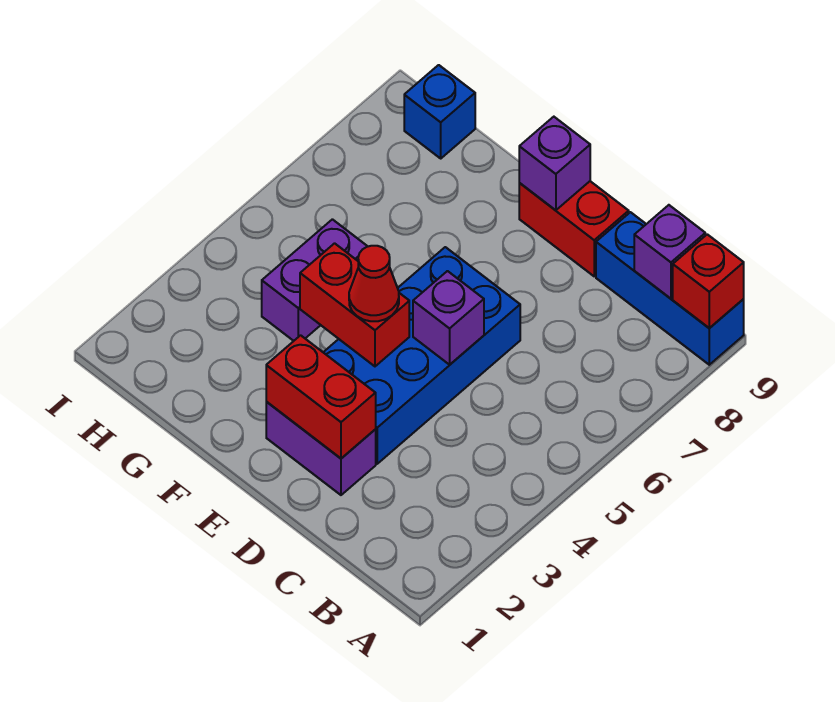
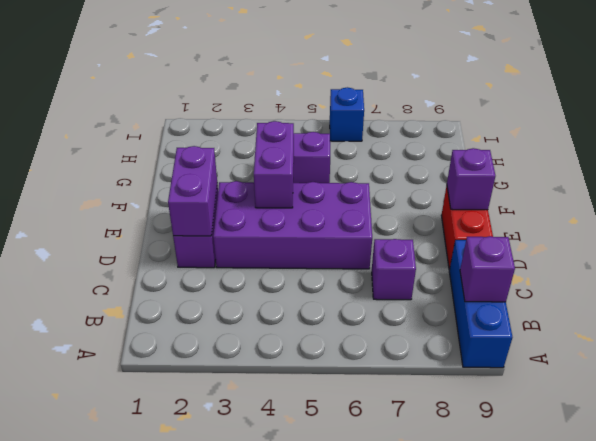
red 1x1 brick [673,234,744,328] -> none
red 1x2 brick [266,335,376,458] -> purple 1x2 brick [168,146,217,236]
blue 2x4 brick [323,247,520,464] -> purple 2x4 brick [213,181,372,269]
purple 1x1 brick [413,271,484,365] -> purple 1x1 brick moved to [372,239,416,300]
red 1x2 brick [300,243,409,366] -> purple 1x2 brick [254,121,294,208]
red 1x1 cone [349,246,399,321] -> none
blue 1x1 brick [404,65,475,158] -> blue 1x1 brick moved to [330,87,364,141]

